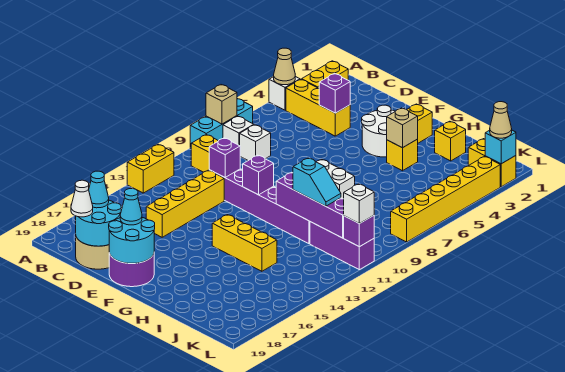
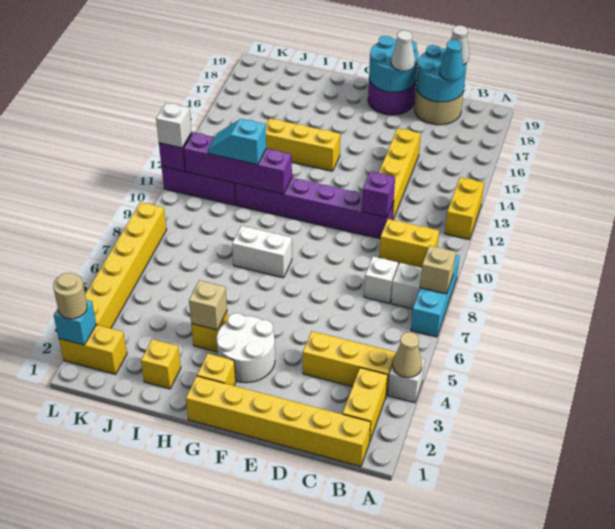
none -> yellow 1x6 brick [186,376,371,467]
purple 1x1 brick [319,74,350,113] -> none
cyan 1x1 cone [120,189,142,225] -> white 1x1 cone [391,30,415,71]
purple 1x1 brick [243,155,274,195] -> none
tan 1x1 cone [490,102,512,138] -> tan 1x1 round brick [53,273,87,319]

